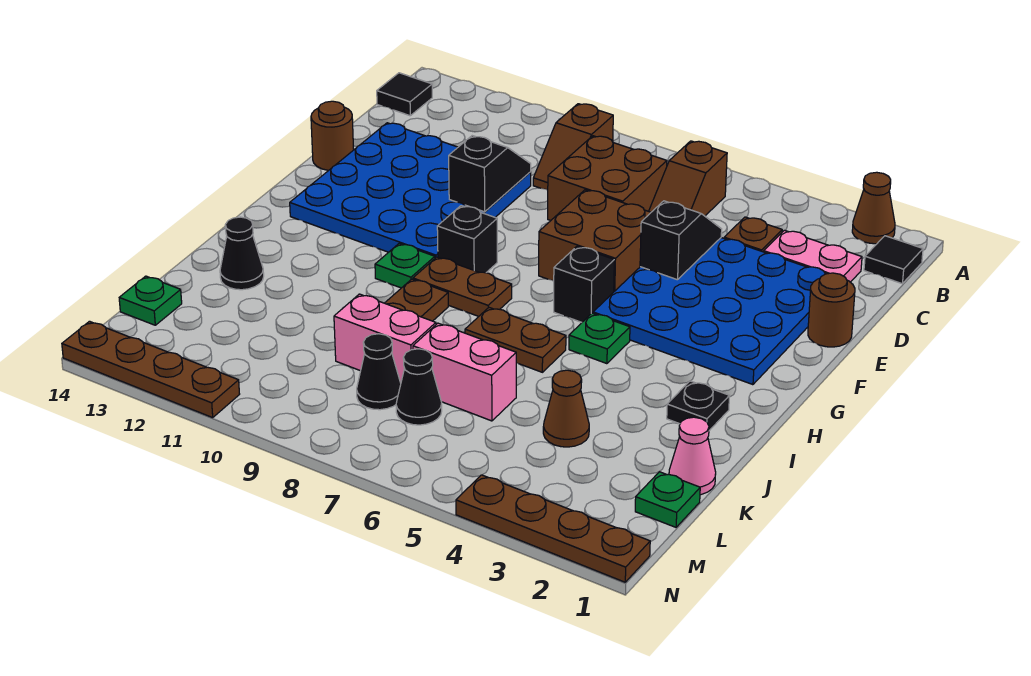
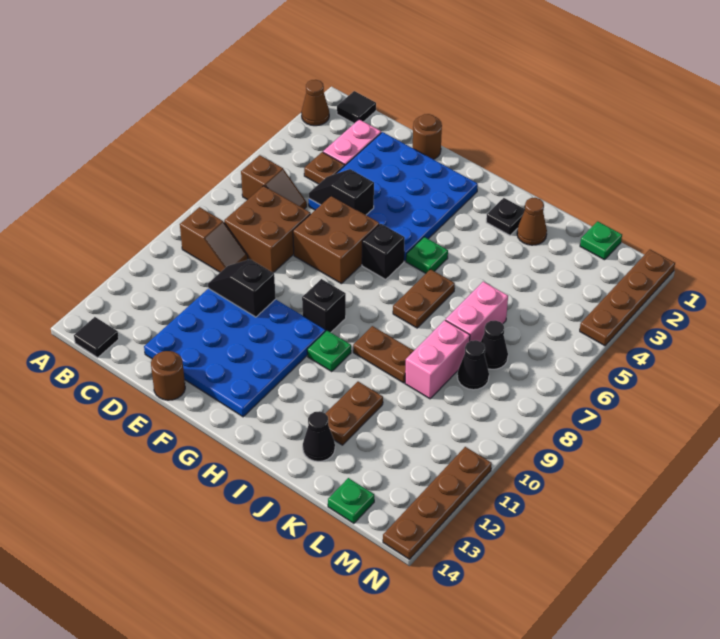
brown 1x2 plate [413,257,512,316] -> brown 1x2 plate moved to [325,382,383,445]
pink 1x1 cone [669,417,716,495] -> none
brown 1x1 cone [543,370,589,447] -> brown 1x1 cone moved to [517,198,547,245]

